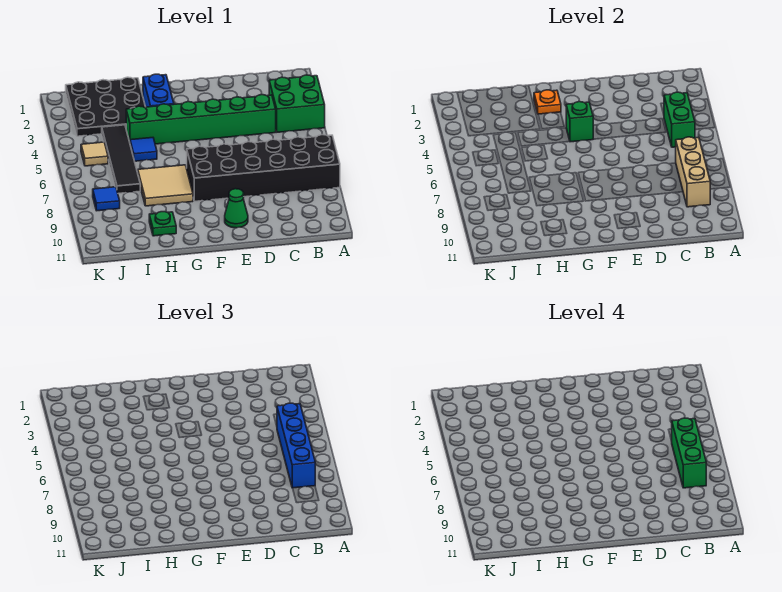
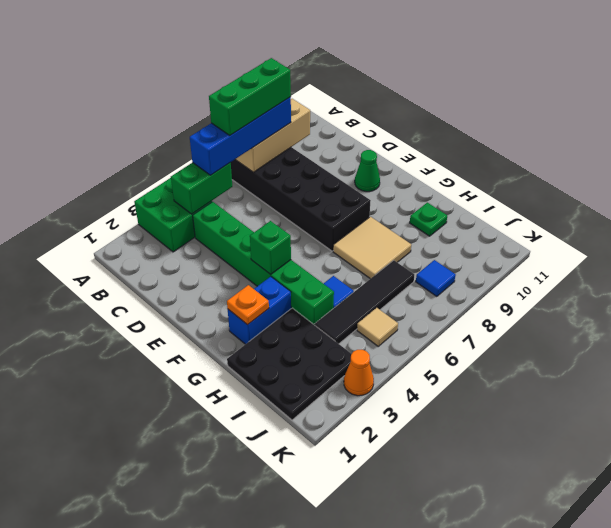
none -> orange 1x1 cone [344,350,374,396]

